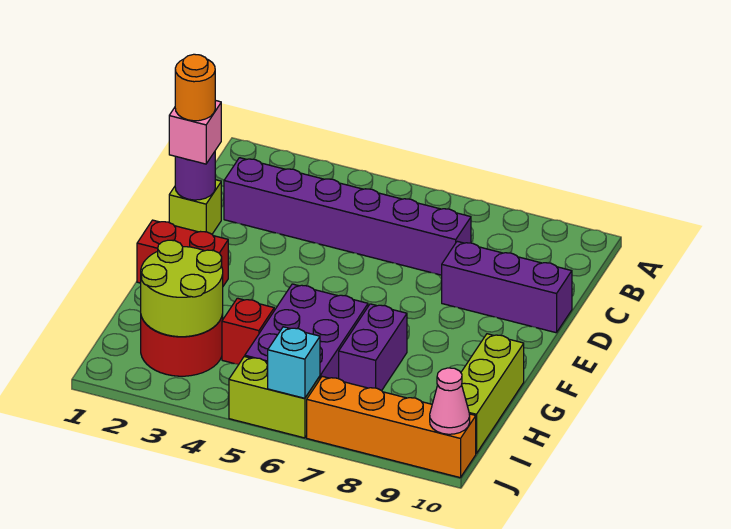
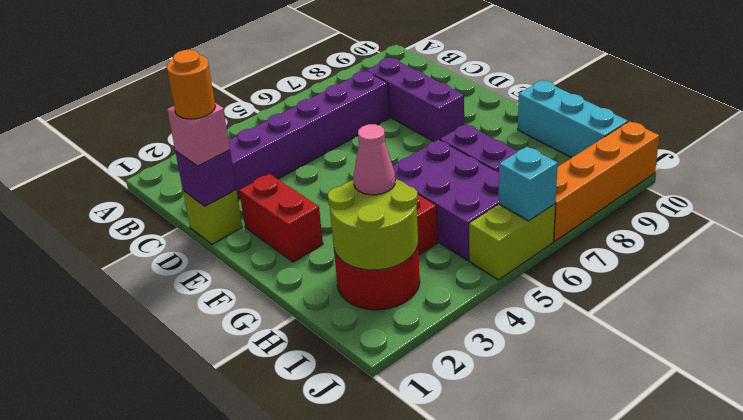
purple 1x1 round brick [175,152,215,200] -> purple 1x1 brick [175,150,236,206]
purple 1x3 brick [442,241,572,333] -> purple 1x3 brick turned to [366,58,464,141]
red 1x2 brick [137,220,228,286] -> red 1x2 brick turned to [239,174,323,262]
lime 1x3 brick [461,334,524,454] -> cyan 1x3 brick [518,80,628,158]
pink 1x1 cone [430,368,470,434] -> pink 1x1 cone moved to [353,124,395,195]

